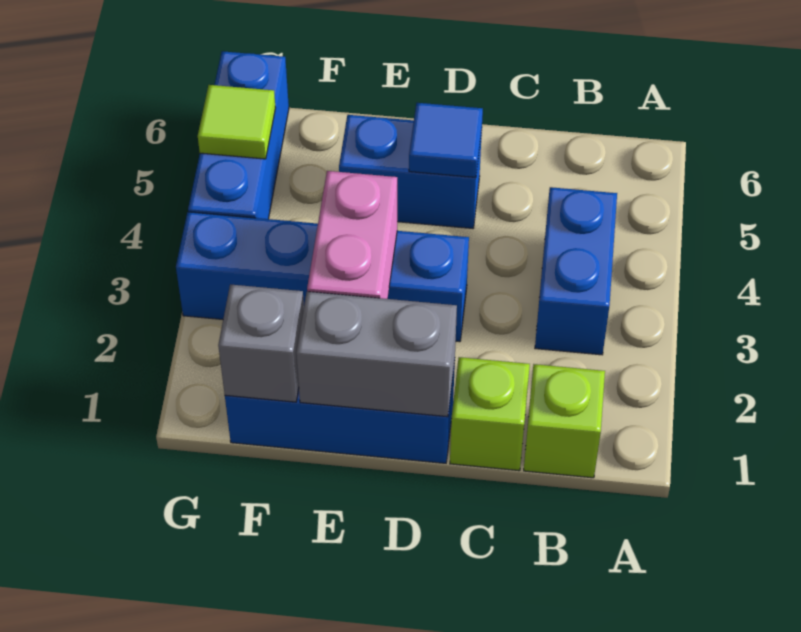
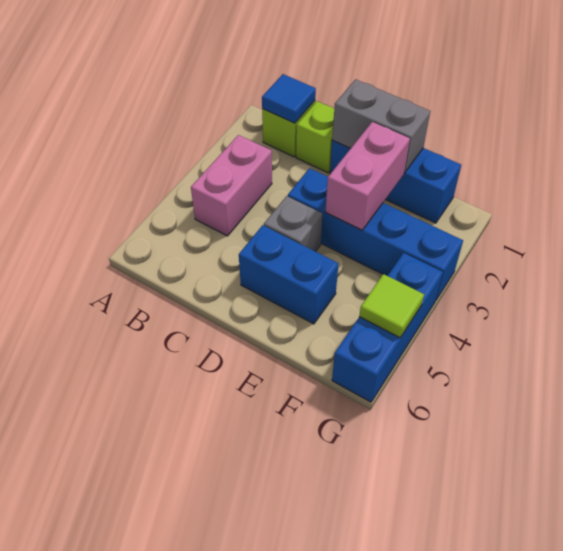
blue 1x2 brick [535,187,617,355] -> pink 1x2 brick [191,135,272,236]
blue 1x1 tile [409,103,483,177] -> blue 1x1 tile moved to [262,74,316,123]
grey 1x1 brick [218,284,304,402] -> grey 1x1 brick moved to [264,196,322,252]

